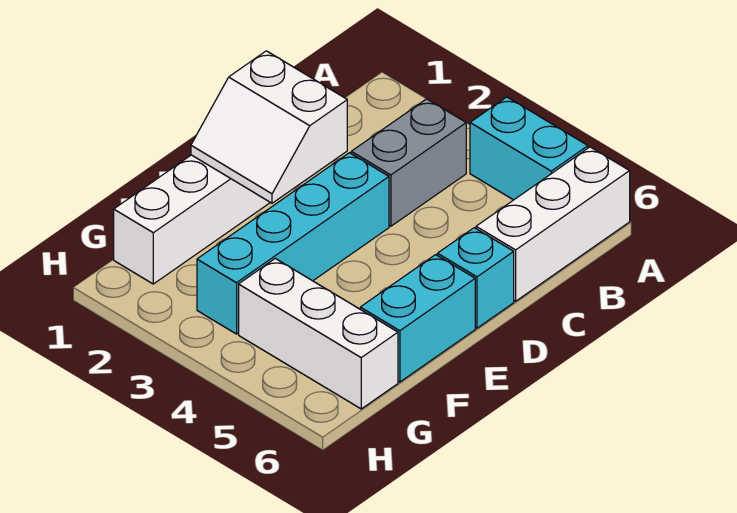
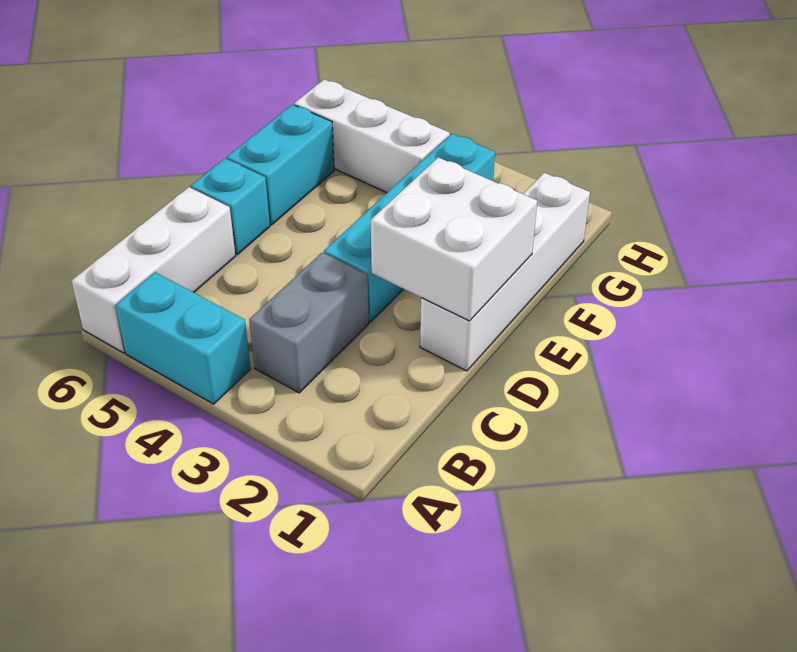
white 2x2 slope [191,51,347,203] -> white 2x2 brick [371,157,537,321]

